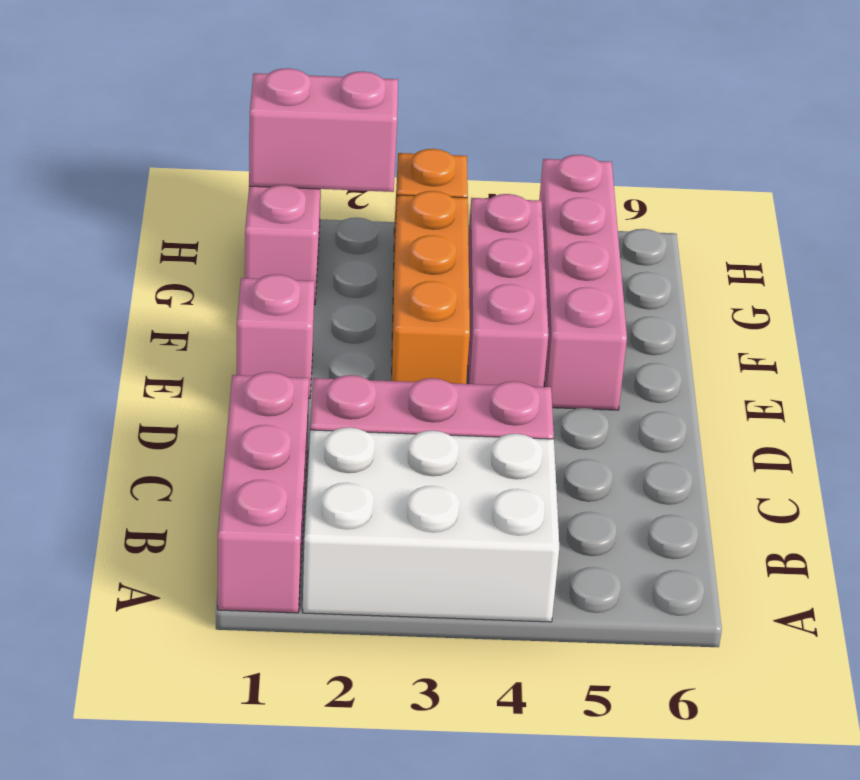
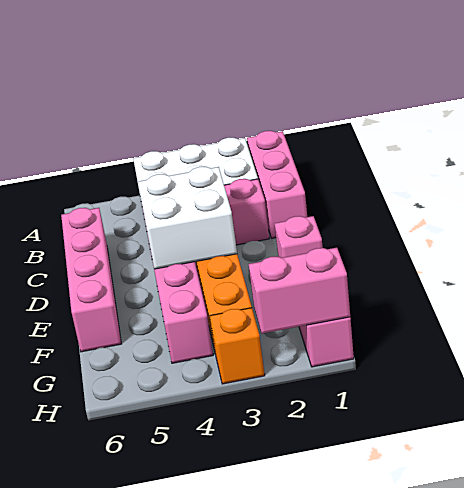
none -> white 2x2 brick [138,167,237,269]
pink 1x4 brick [539,155,627,410] -> pink 1x4 brick moved to [61,208,121,352]

